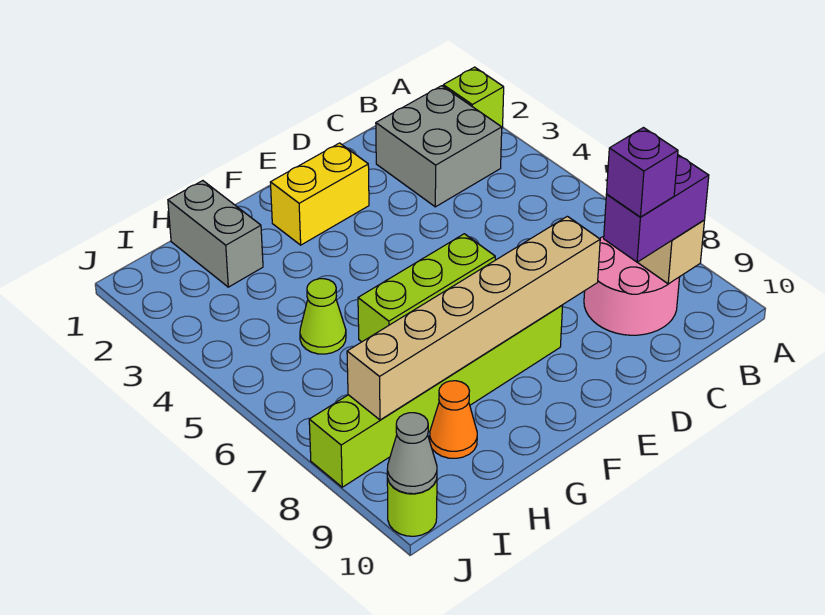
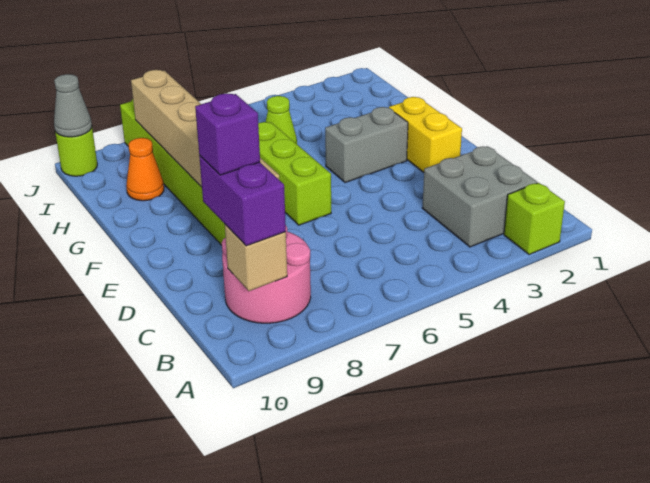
grey 1x2 brick [168,181,263,287] -> grey 1x2 brick moved to [325,107,408,183]

